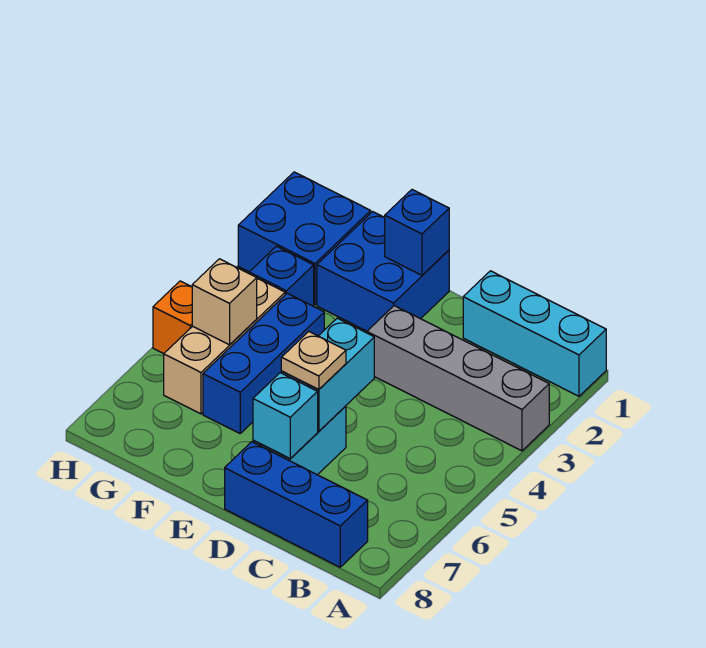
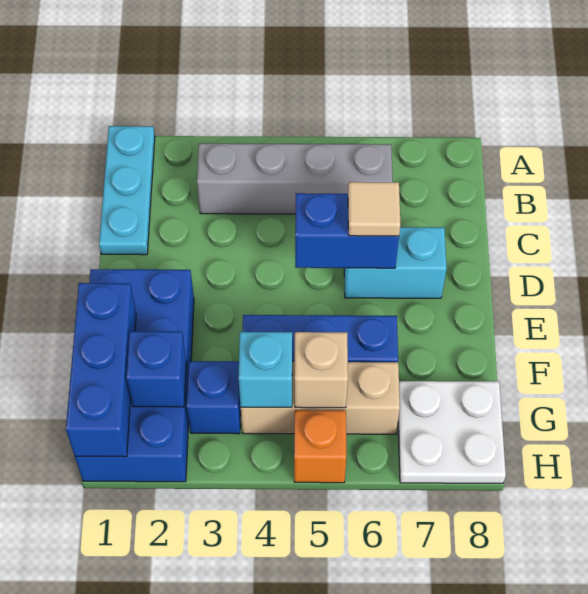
cyan 1x3 brick [463,271,606,396] -> cyan 1x3 plate [99,126,155,255]
grey 1x4 brick [367,306,549,451] -> grey 1x4 brick turned to [197,143,393,214]
blue 1x3 brick [225,442,368,567] -> blue 1x3 brick moved to [66,283,136,457]
cyan 1x2 brick [281,318,374,431] -> blue 1x2 brick [295,193,399,268]
tan 1x1 plate [281,331,346,389] -> tan 1x1 tile [348,182,400,236]
cyan 1x1 brick [253,373,318,459] -> cyan 1x1 brick moved to [238,332,292,407]
blue 1x1 brick [384,190,449,275] -> blue 1x1 brick moved to [126,331,186,407]
none -> white 2x2 plate [398,381,506,483]

